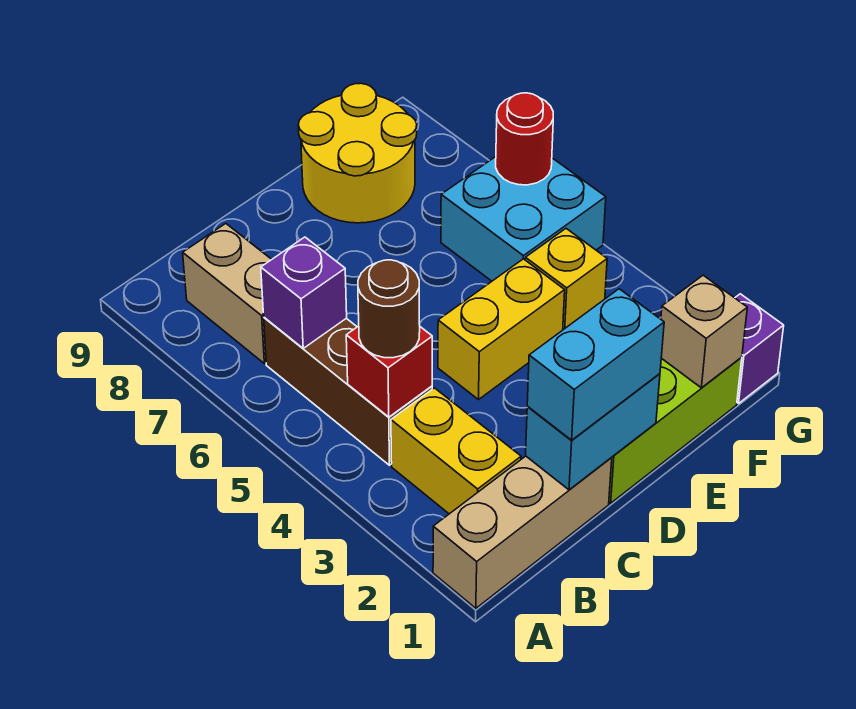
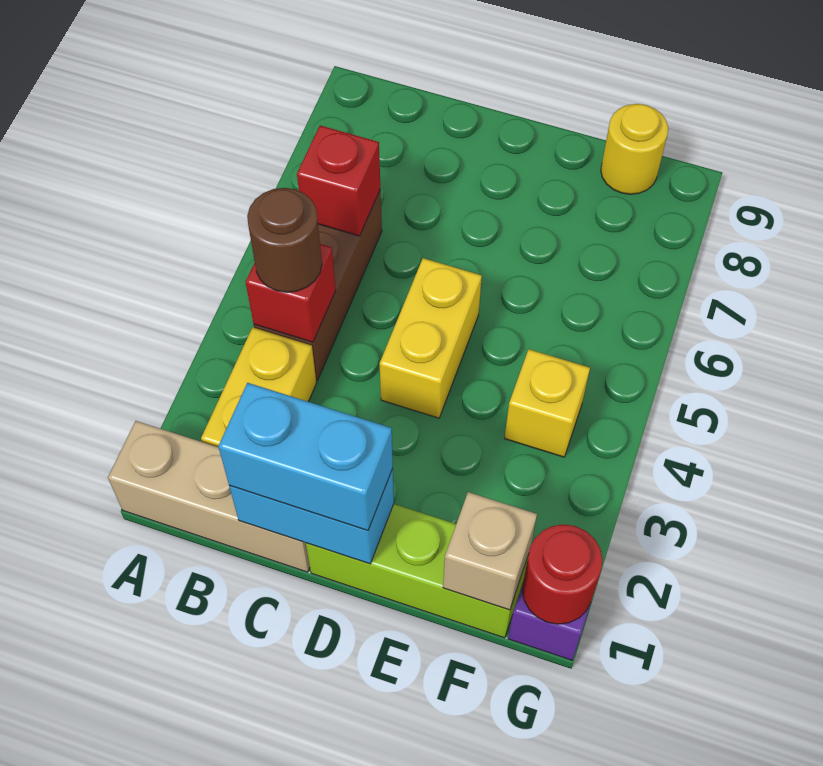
purple 1x1 brick [261,237,347,348] -> red 1x1 brick [297,125,380,236]
tan 1x2 brick [183,224,272,364] -> none
yellow 1x2 brick [438,259,565,400] -> yellow 1x2 brick turned to [380,258,482,418]
yellow 2x2 round brick [298,83,417,223] -> yellow 1x1 round brick [601,104,668,194]
cyan 2x2 brick [441,157,606,281] -> none
red 1x1 round brick [496,93,553,185] -> red 1x1 round brick moved to [522,524,603,624]

